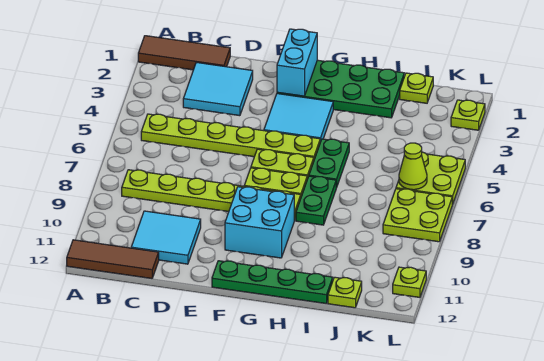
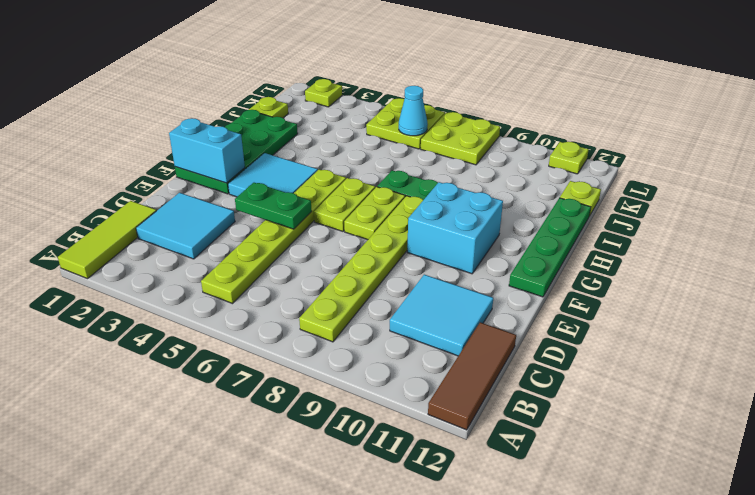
brown 1x3 tile [138,36,230,70] -> lime 1x3 tile [58,201,157,279]
green 1x2 plate [309,139,349,188] -> green 1x2 plate moved to [235,183,312,229]
lime 1x1 cone [399,143,427,190] -> cyan 1x1 cone [399,86,428,136]

